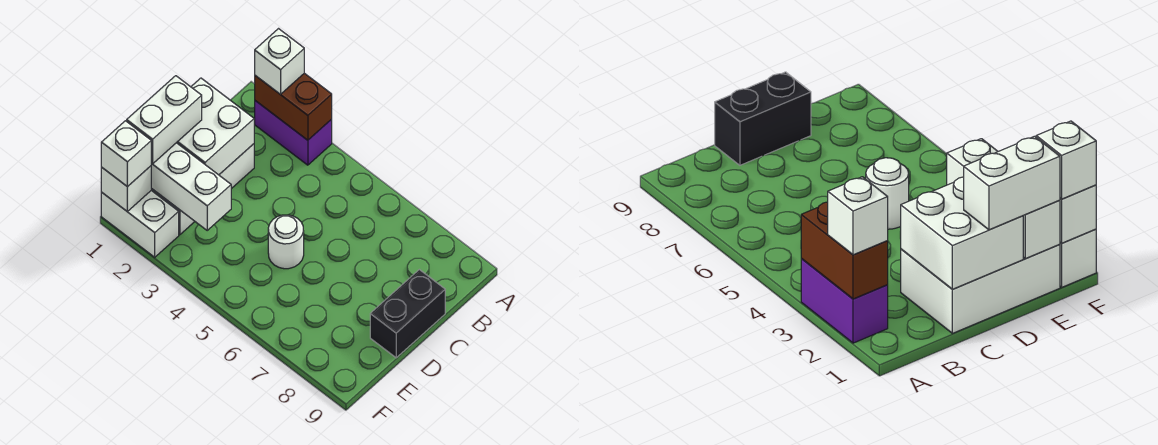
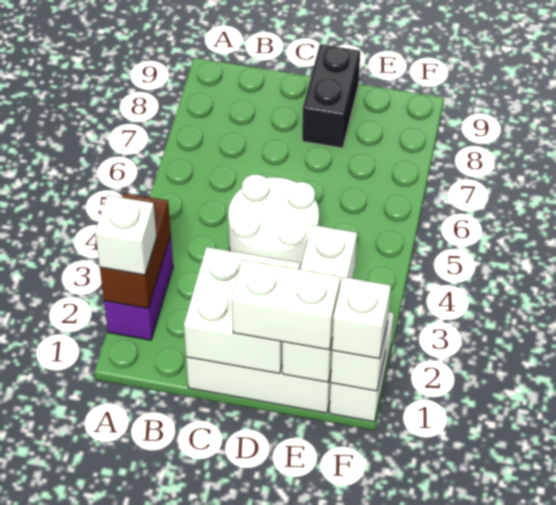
black 1x2 brick [370,270,445,358] -> black 1x2 brick turned to [302,44,360,148]
white 1x1 round brick [268,215,304,269] -> white 2x2 round brick [228,174,319,269]

